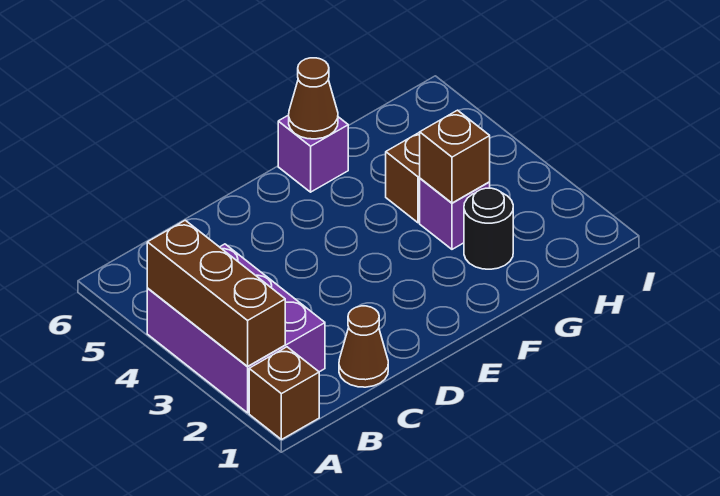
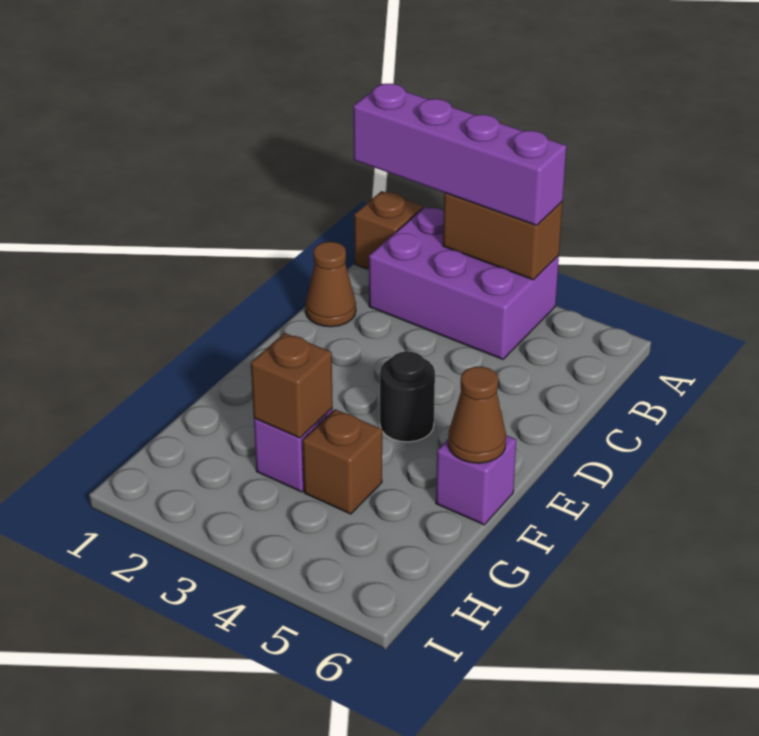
none -> purple 1x4 brick [353,84,566,225]
brown 1x3 brick [147,220,285,366] -> brown 1x2 brick [443,193,563,280]
black 1x1 round brick [464,188,513,269] -> black 1x1 round brick moved to [380,351,435,442]

